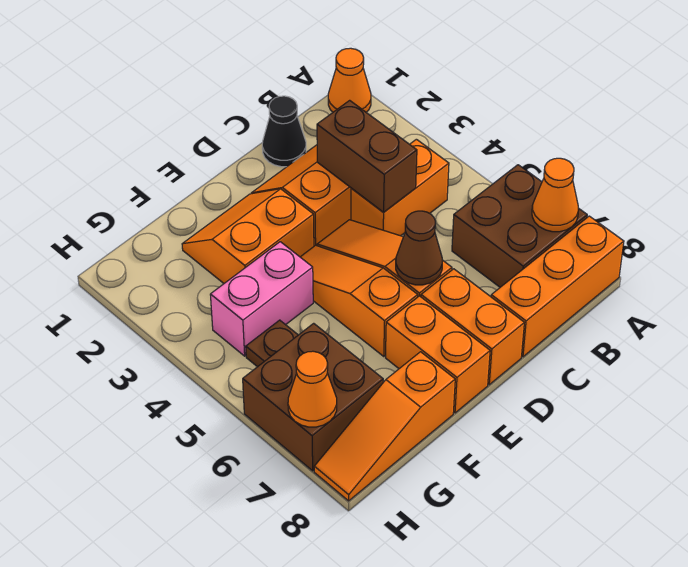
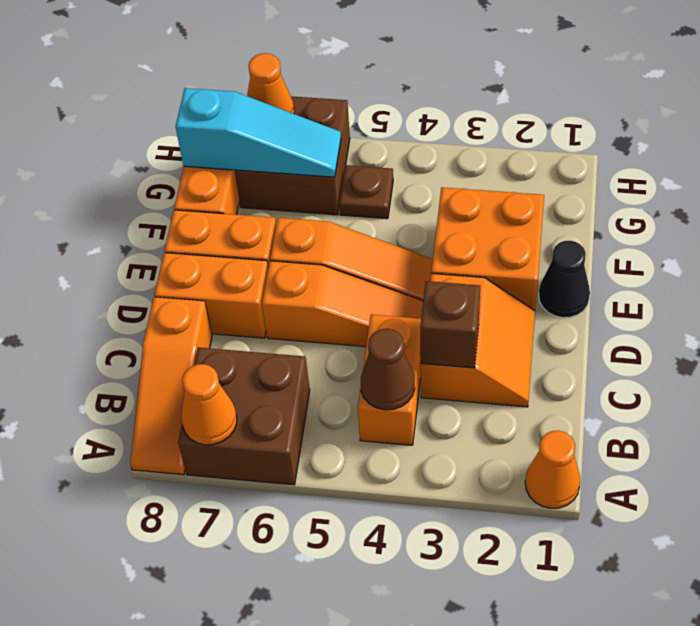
orange 1x3 brick [491,216,624,357] -> orange 1x3 slope [130,297,212,475]
black 1x1 cone [262,96,306,167] -> black 1x1 cone moved to [539,241,590,318]
brown 1x2 brick [317,100,417,212] -> brown 1x1 brick [420,281,480,368]
brown 1x1 cone [396,211,442,285] -> brown 1x1 cone moved to [360,329,415,410]
orange 2x2 slope [182,189,314,283] -> orange 2x2 brick [431,187,544,311]
pink 1x2 brick [210,242,313,356] -> none
none -> cyan 1x3 slope [175,88,341,177]

